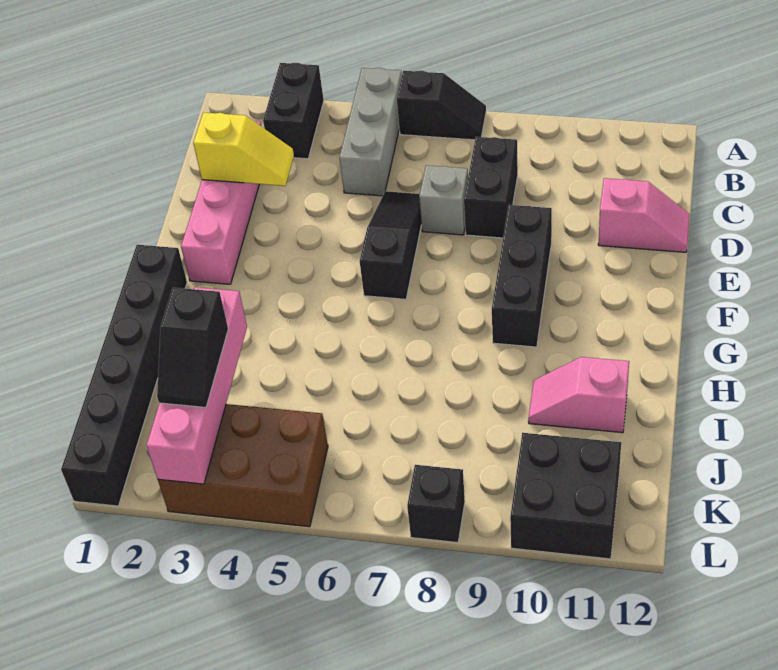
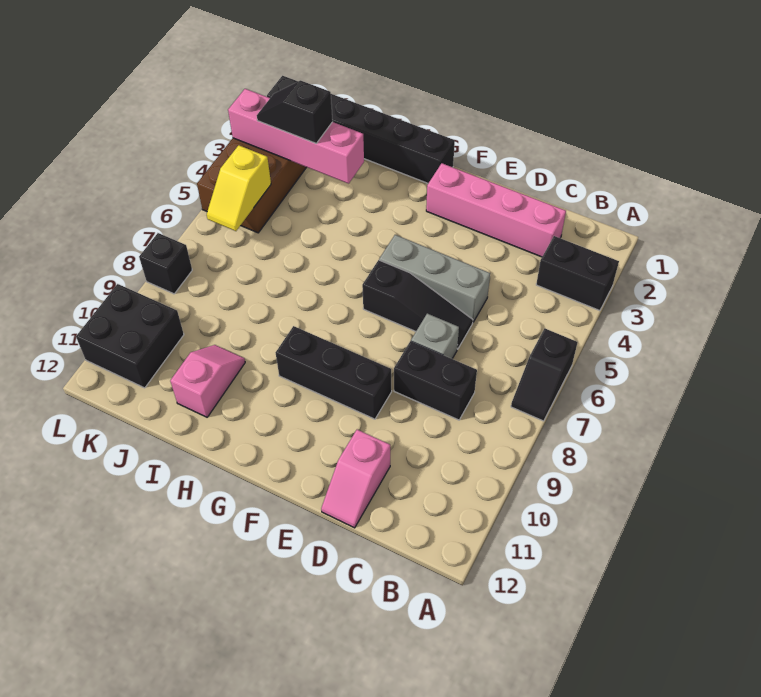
grey 1x3 brick [339,68,402,196] -> grey 1x3 brick moved to [379,235,490,322]
yellow 1x2 slope [193,112,294,186] -> yellow 1x2 slope moved to [207,145,271,231]

